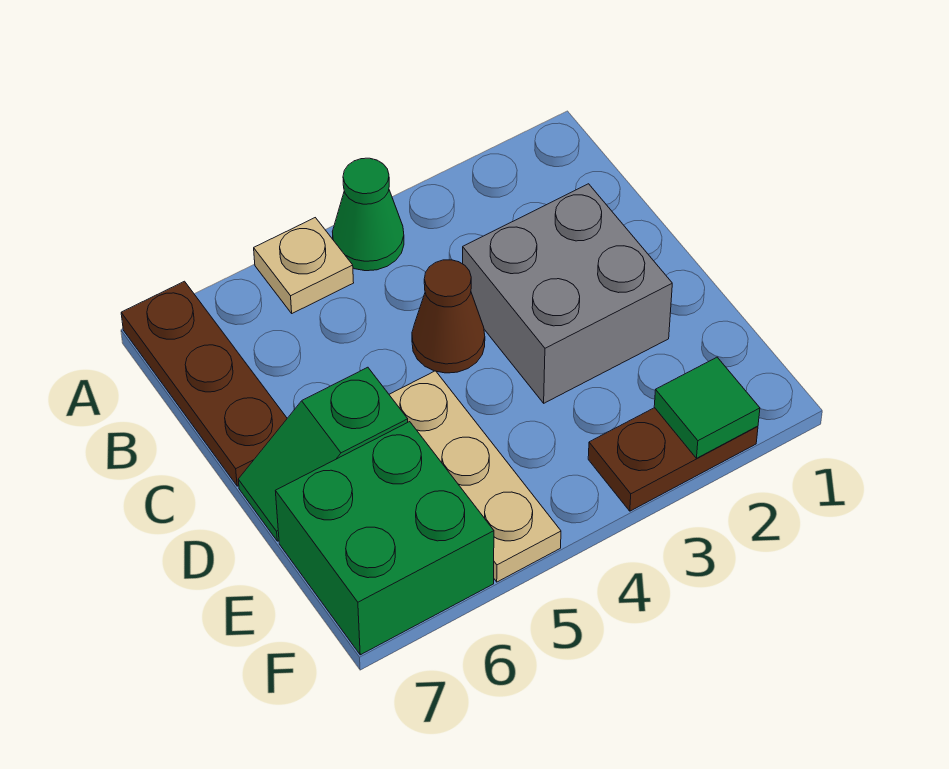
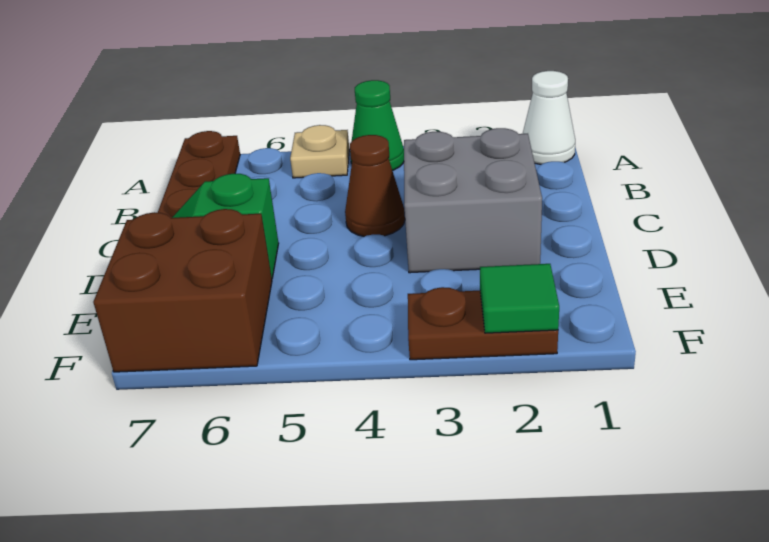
none -> white 1x1 cone [523,71,575,164]
tan 1x3 plate [389,371,561,582] -> none
green 2x2 brick [276,422,494,655] -> brown 2x2 brick [93,209,272,372]

